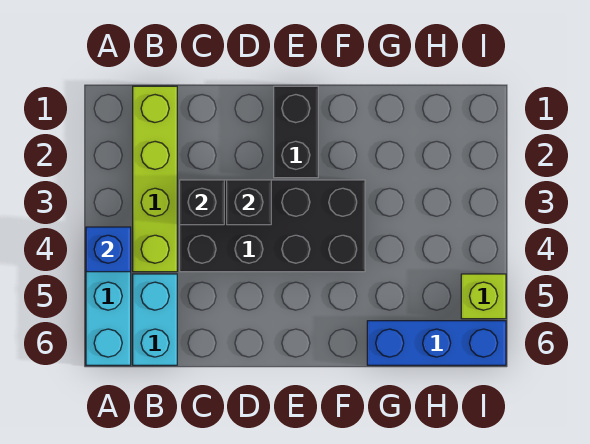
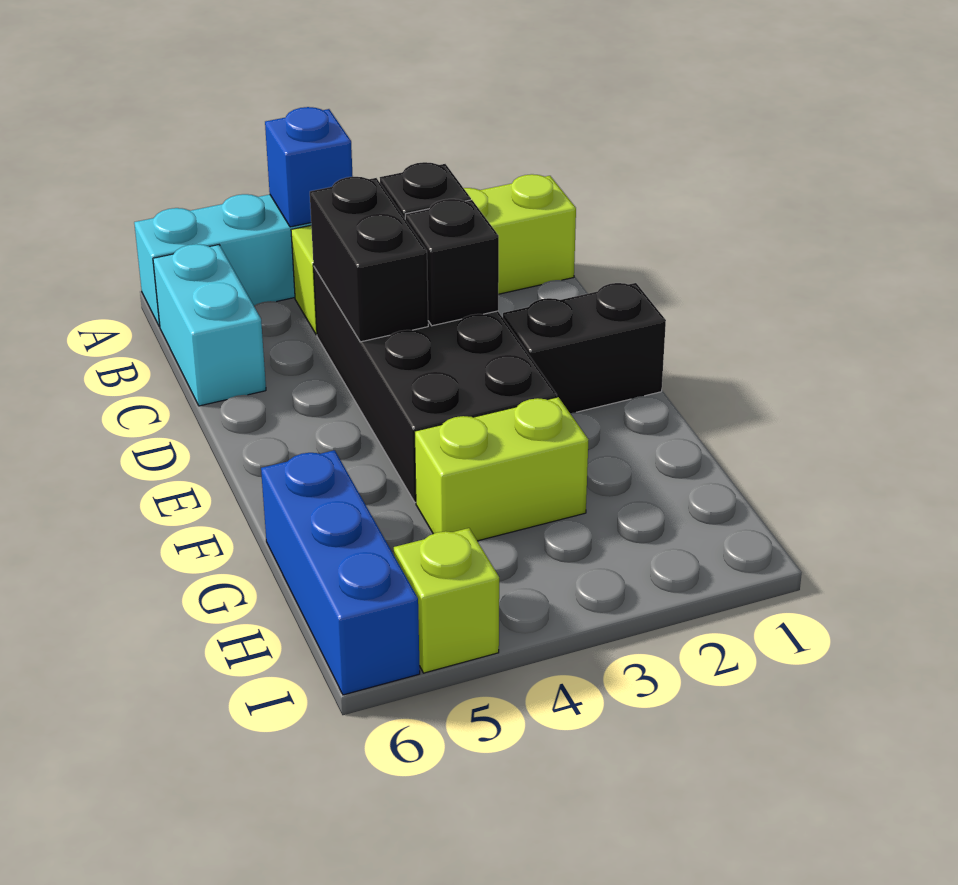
cyan 1x2 brick [133,274,177,365] -> cyan 1x2 brick turned to [153,244,266,406]
none -> black 1x2 brick [310,177,428,342]
none -> lime 1x2 brick [414,397,588,541]

